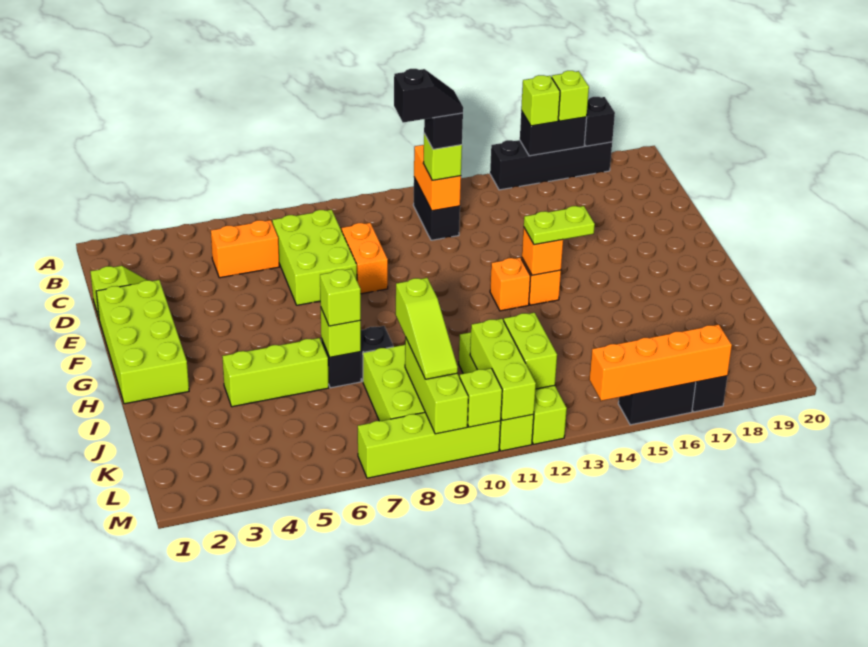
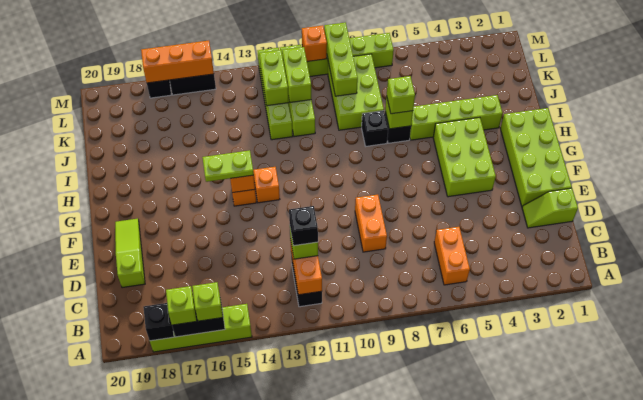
black 1x4 brick [490,140,612,190] -> lime 1x4 brick [150,304,252,352]
orange 1x2 brick [211,220,279,278] -> orange 1x2 brick turned to [434,227,470,285]
lime 2x3 brick [272,210,357,305] -> lime 2x3 brick moved to [433,117,496,197]
black 1x2 slope [394,69,463,123] -> none
lime 1x3 brick [222,338,329,407] -> lime 1x4 brick [410,95,502,140]
lime 1x3 slope [396,278,458,379] -> lime 1x3 slope moved to [115,219,145,288]
lime 1x3 brick [470,319,536,420] -> lime 1x2 brick [282,47,311,102]
lime 1x1 brick [460,368,502,427] -> orange 1x1 brick [302,25,327,62]
orange 1x4 brick [589,324,732,401] -> orange 1x3 brick [141,41,214,83]

